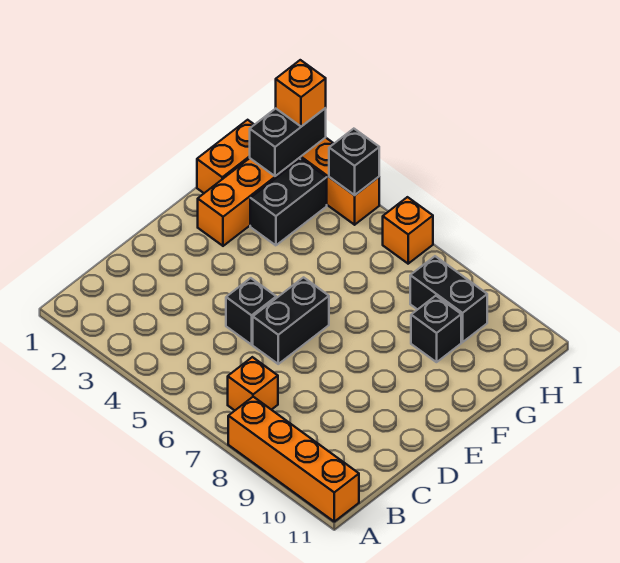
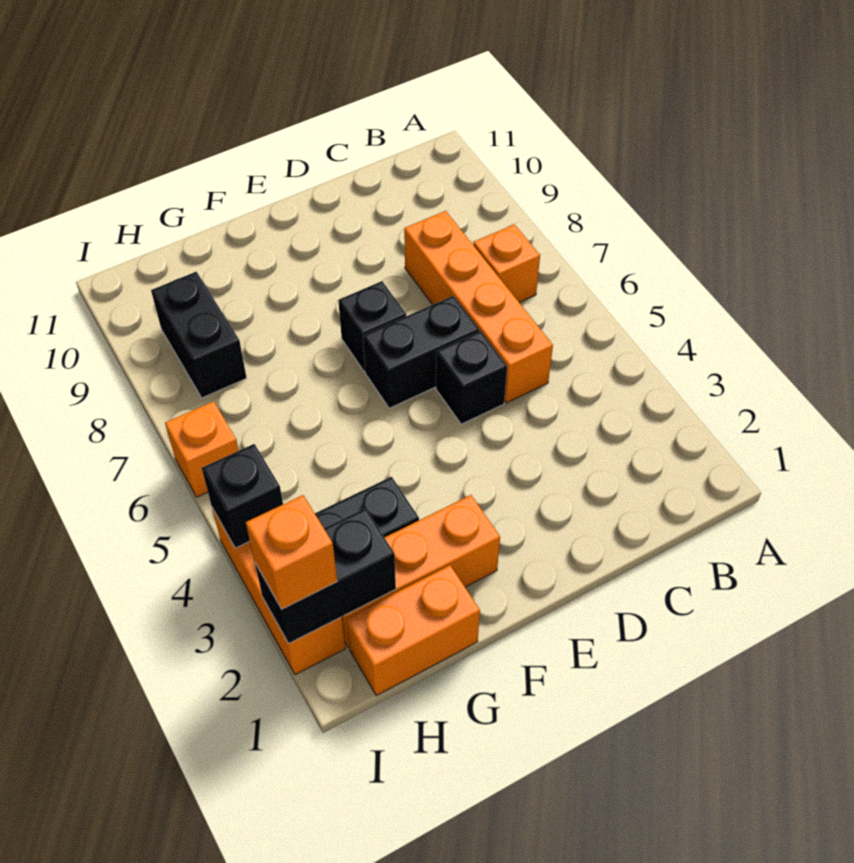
orange 1x4 brick [228,397,359,522] -> orange 1x4 brick moved to [404,211,553,403]
black 1x1 brick [411,296,461,362] -> black 1x1 brick moved to [338,281,406,372]

